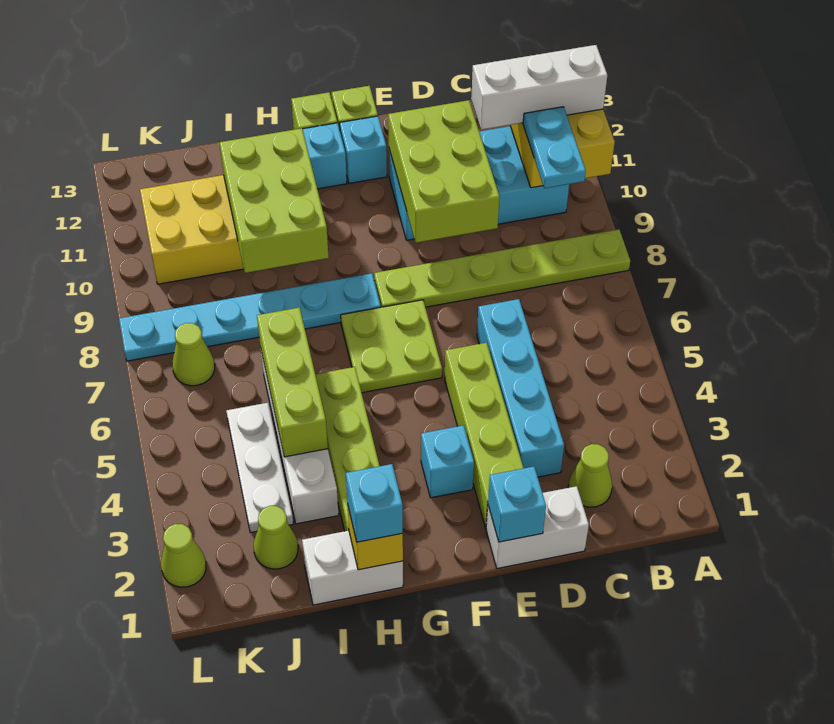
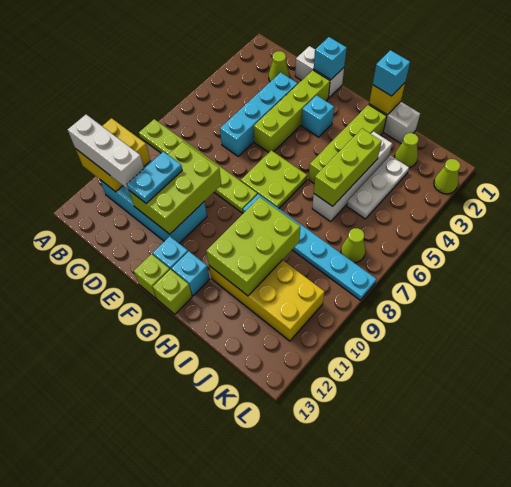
cyan 1x2 plate [523,107,586,188] -> cyan 1x2 plate moved to [127,152,182,204]

